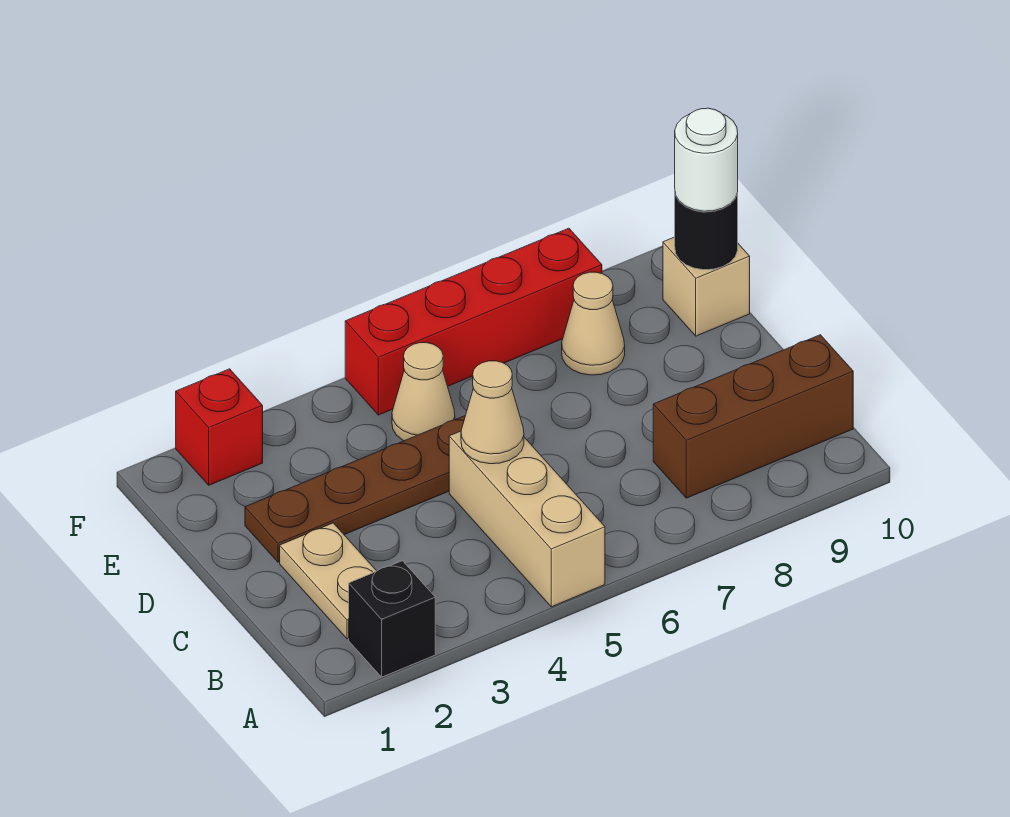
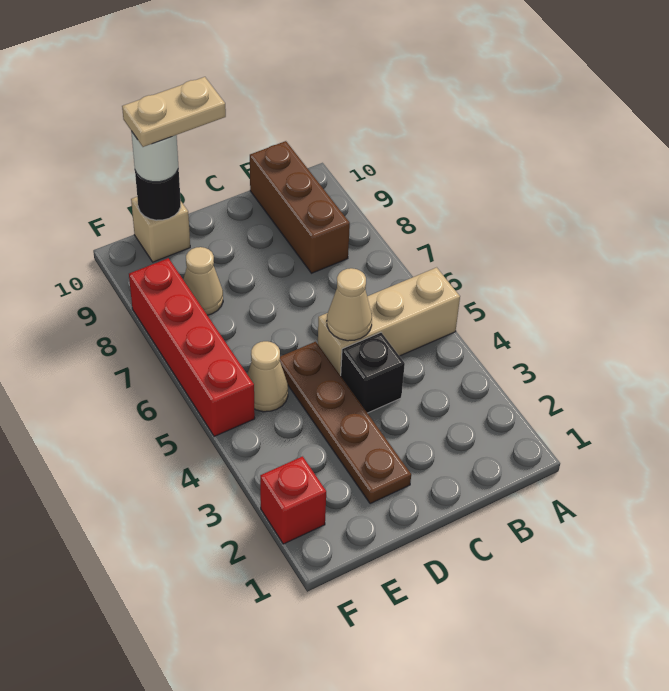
black 1x1 brick [349,561,435,677] -> black 1x1 brick moved to [341,332,405,413]
tan 1x2 plate [280,523,376,639] -> tan 1x2 plate moved to [122,77,226,147]

